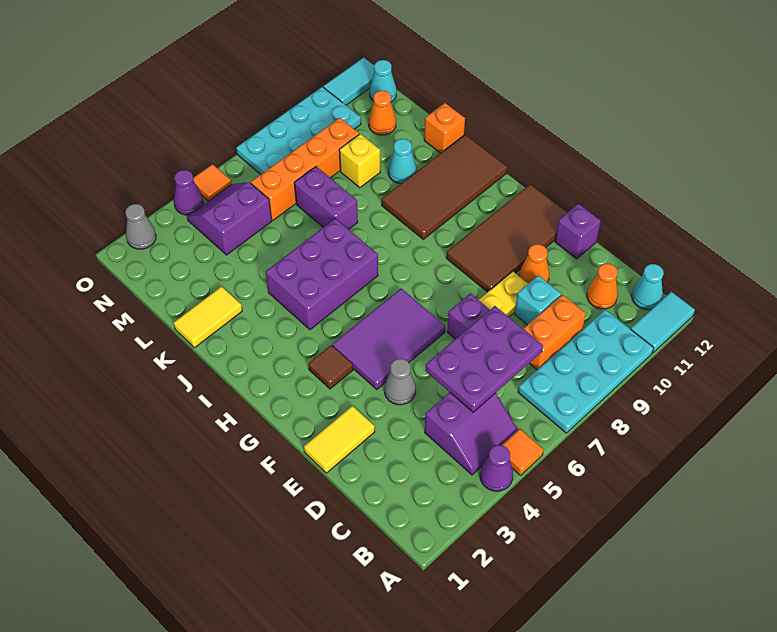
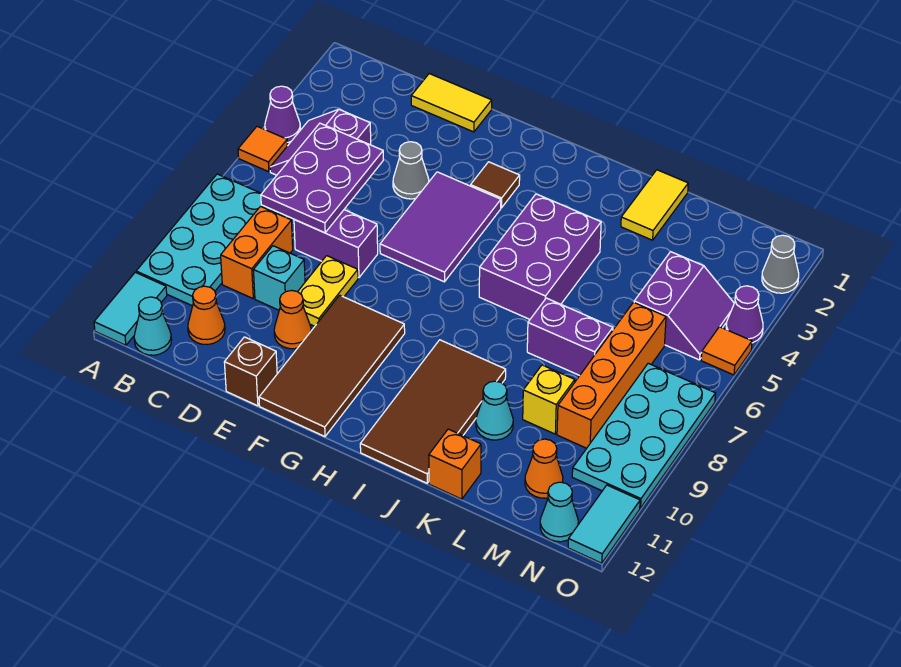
yellow 1x2 tile [304,406,375,473] -> yellow 1x2 tile turned to [411,74,492,132]
purple 1x1 brick [555,204,601,259] -> brown 1x1 brick [224,337,277,406]

